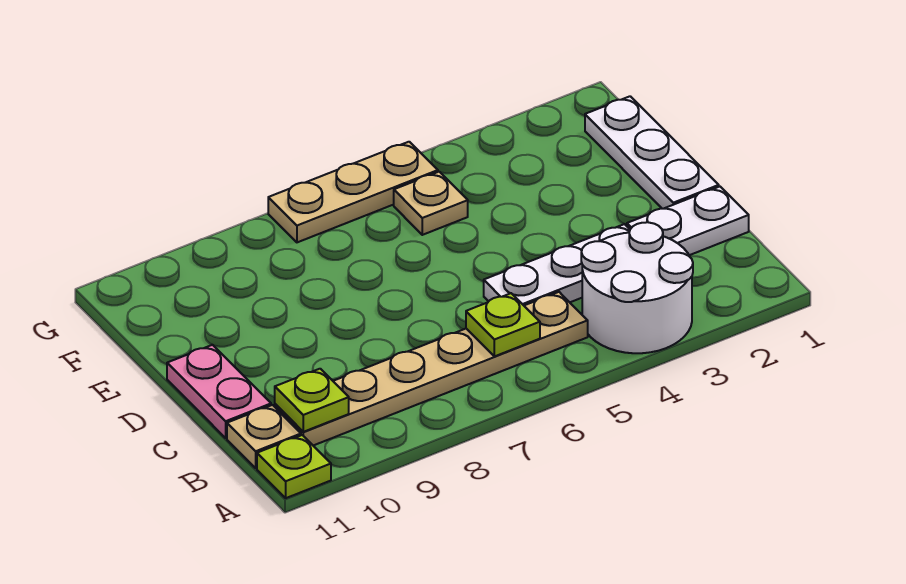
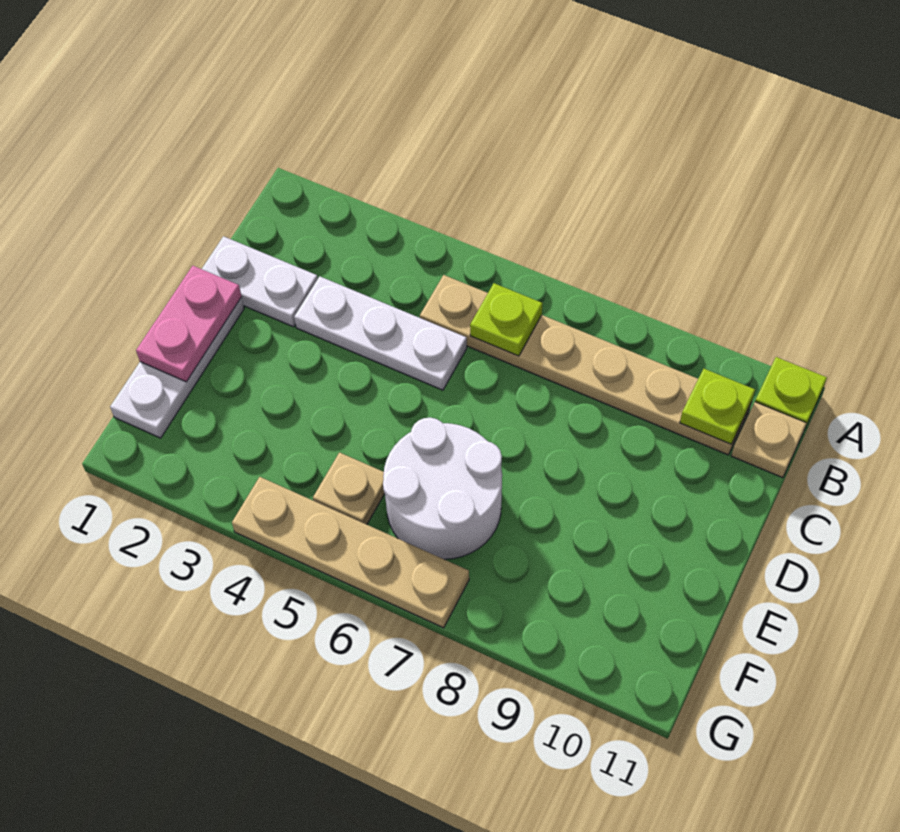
white 2x2 round brick [581,222,693,353] -> white 2x2 round brick moved to [383,418,502,559]
pink 1x2 plate [167,345,271,438] -> pink 1x2 plate moved to [136,266,242,382]
tan 1x3 plate [268,142,438,242] -> tan 1x4 plate [232,477,469,628]

